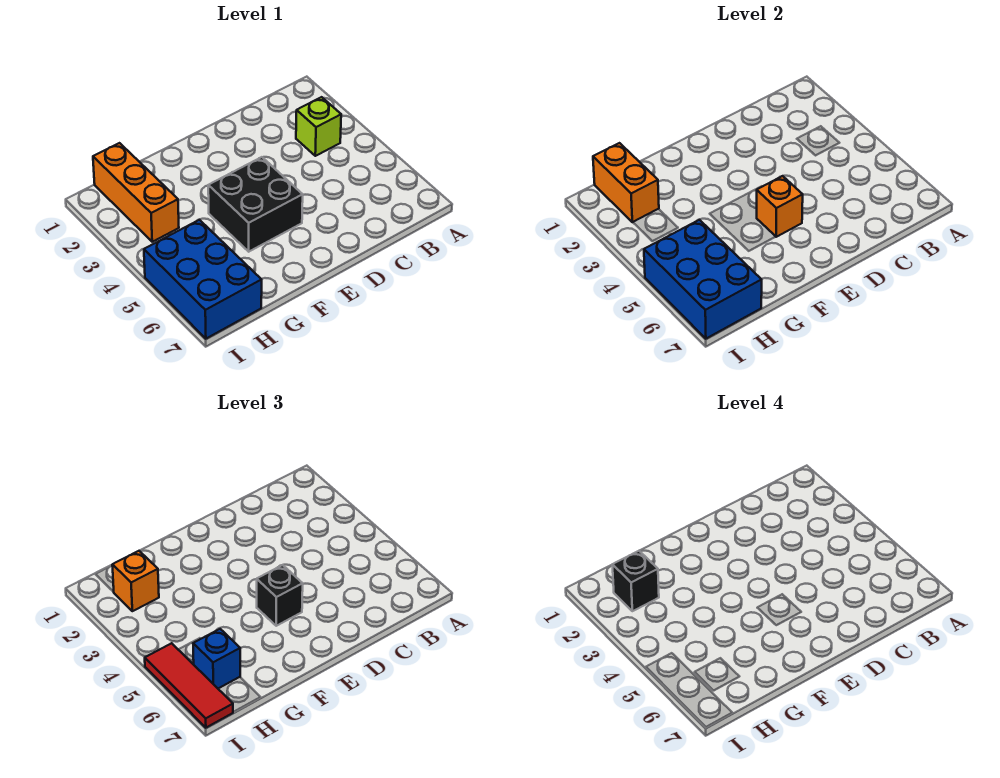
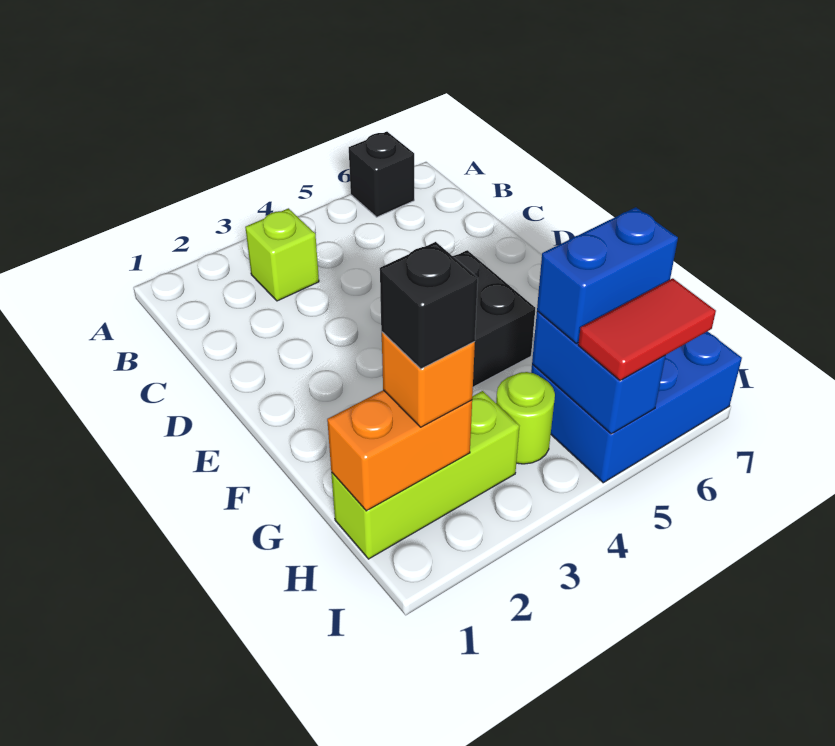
orange 1x1 brick [757,176,803,237] -> none
black 1x1 brick [257,565,303,626] -> black 1x1 brick moved to [349,132,414,217]
orange 1x3 brick [93,143,179,242] -> lime 1x3 brick [331,391,519,559]
none -> lime 1x1 round brick [496,372,555,464]
blue 2x3 brick [644,220,762,339] -> blue 1x2 brick [532,311,665,434]
blue 1x1 brick [193,629,240,688] -> blue 1x2 brick [537,207,678,343]
red 1x3 tile [145,643,233,728] -> red 1x2 tile [578,278,716,381]

